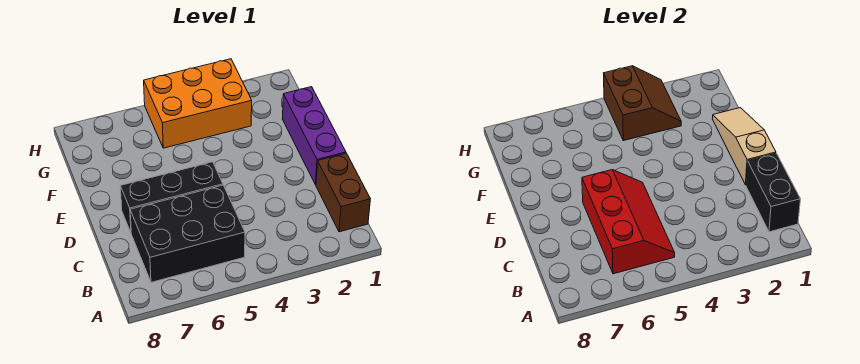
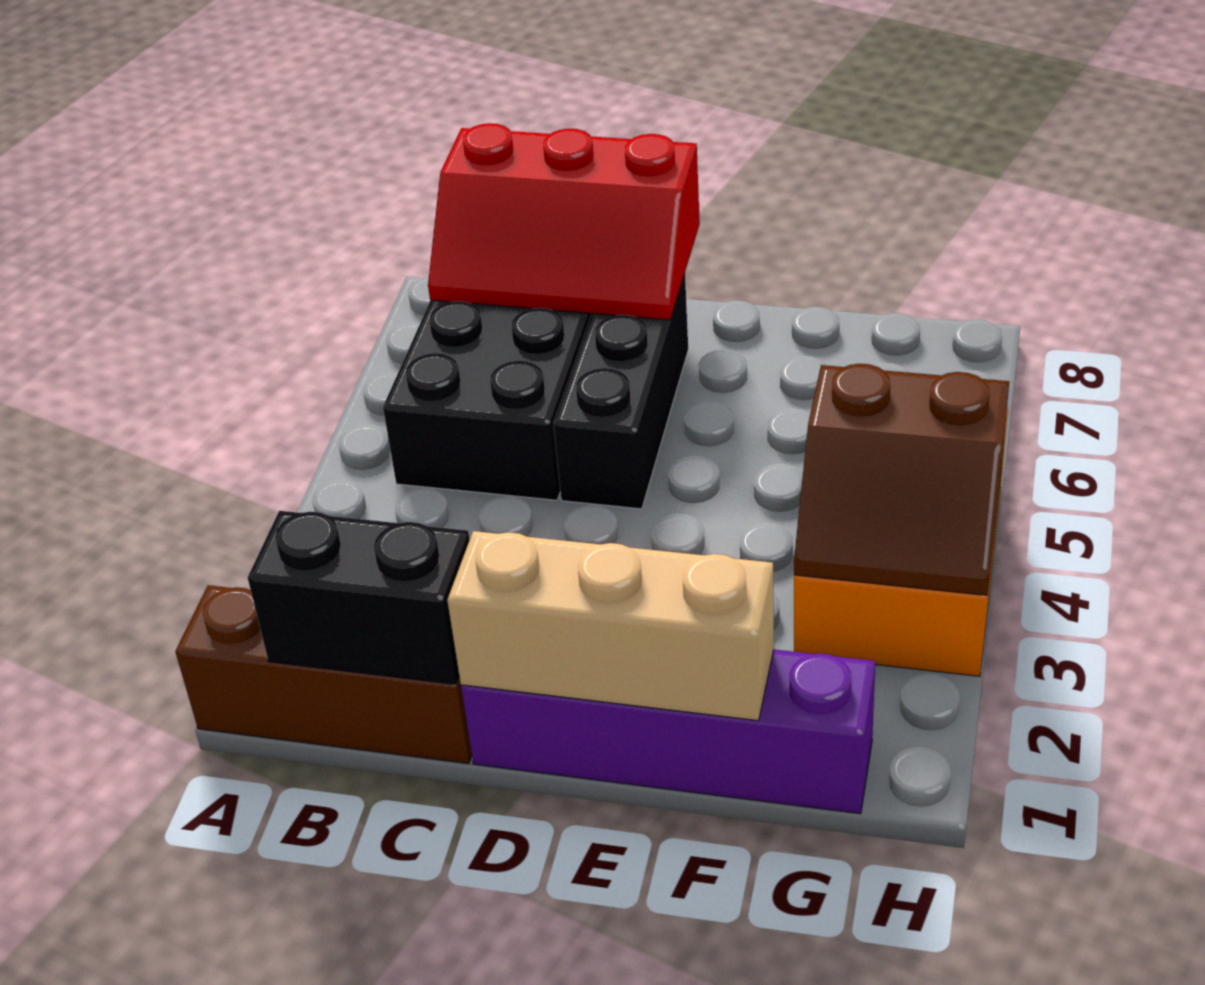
brown 1x2 brick [316,153,370,232] -> brown 1x3 brick [175,585,472,764]
red 2x3 slope [582,170,675,274] -> red 2x3 slope moved to [428,123,700,320]
purple 1x3 brick [283,87,346,185] -> purple 1x4 brick [461,649,875,814]
tan 1x3 slope [713,108,776,185] -> tan 1x3 brick [447,531,774,721]

